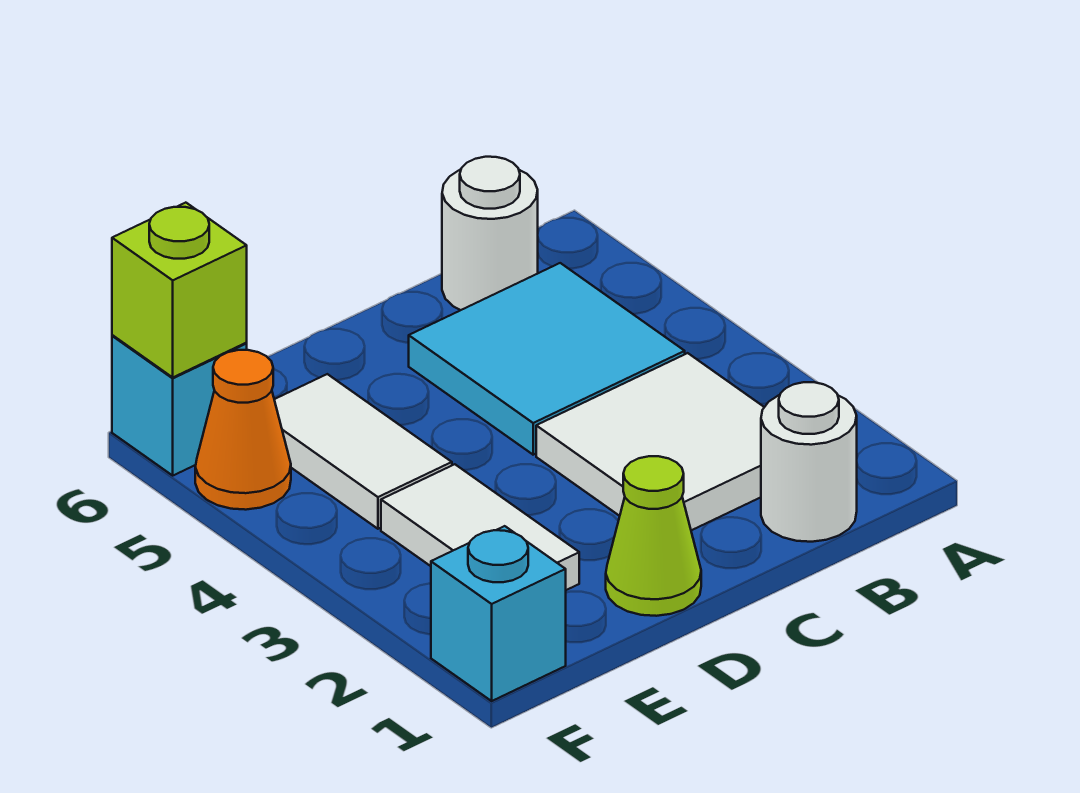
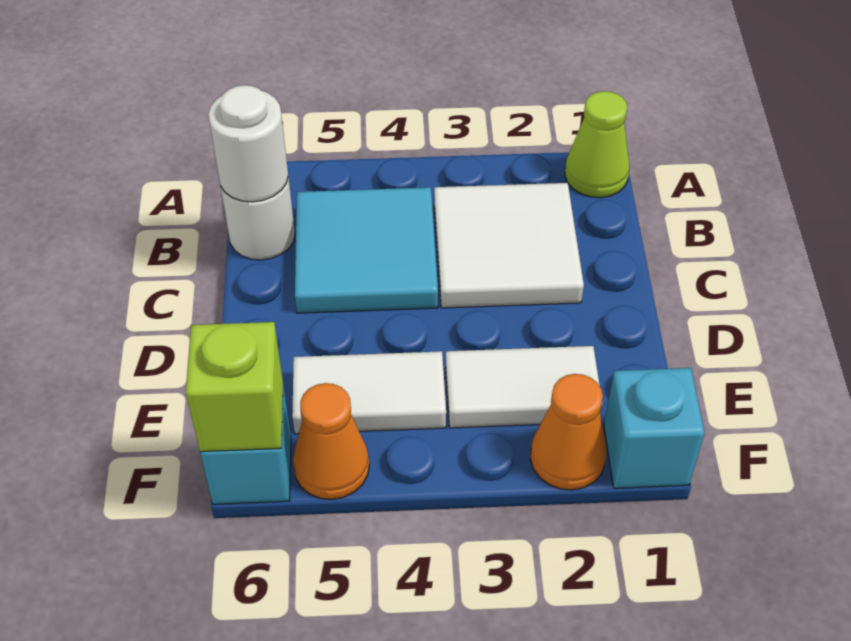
white 1x1 round brick [761,382,857,542] -> white 1x1 round brick moved to [208,85,288,202]
lime 1x1 cone [606,456,701,616] -> lime 1x1 cone moved to [565,91,629,198]
none -> orange 1x1 cone [530,374,607,490]

